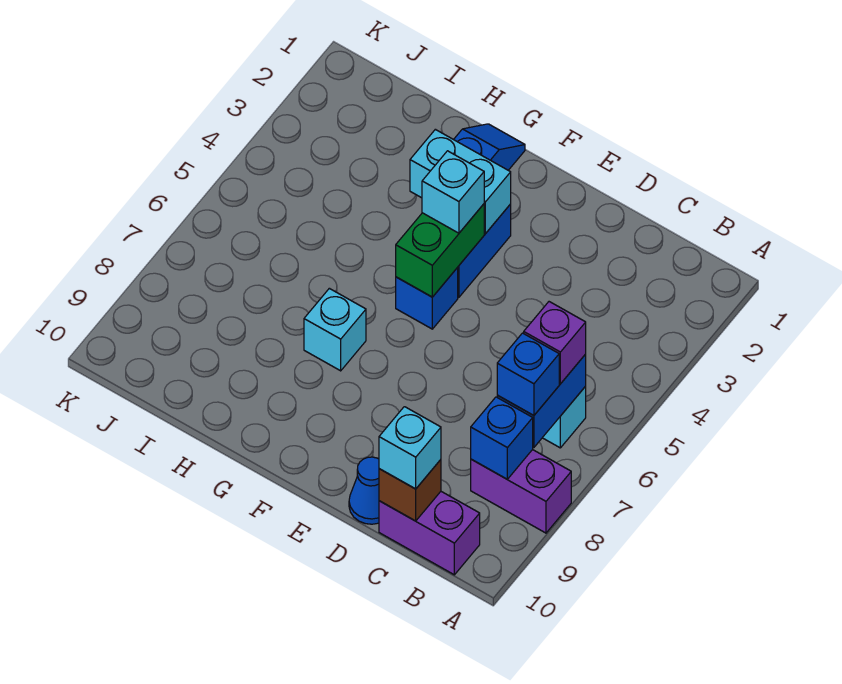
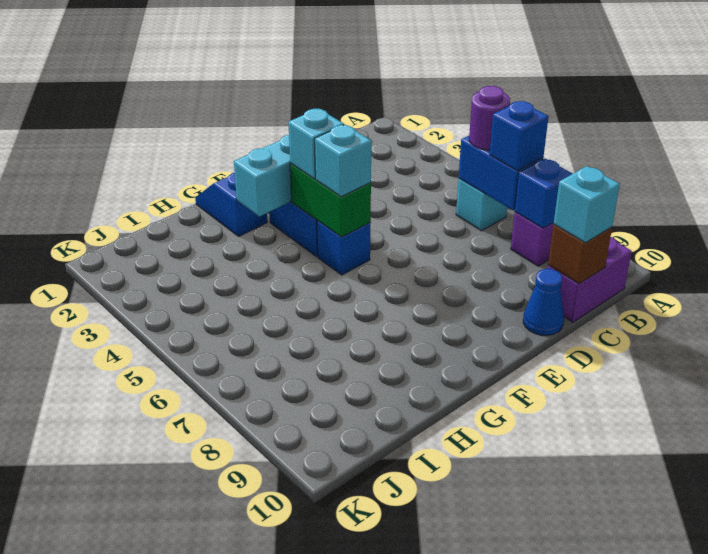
purple 1x1 brick [524,302,586,384] -> purple 1x1 round brick [469,86,510,150]
cyan 1x1 brick [304,288,366,371] -> cyan 1x1 brick moved to [315,125,371,197]

